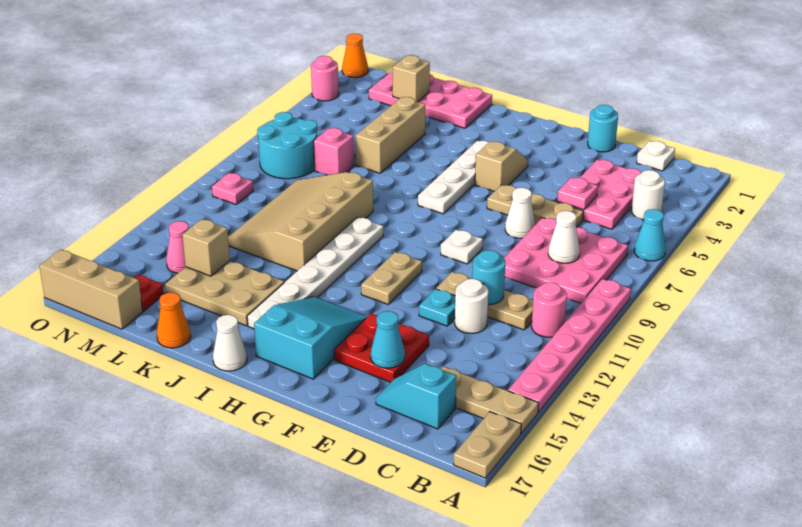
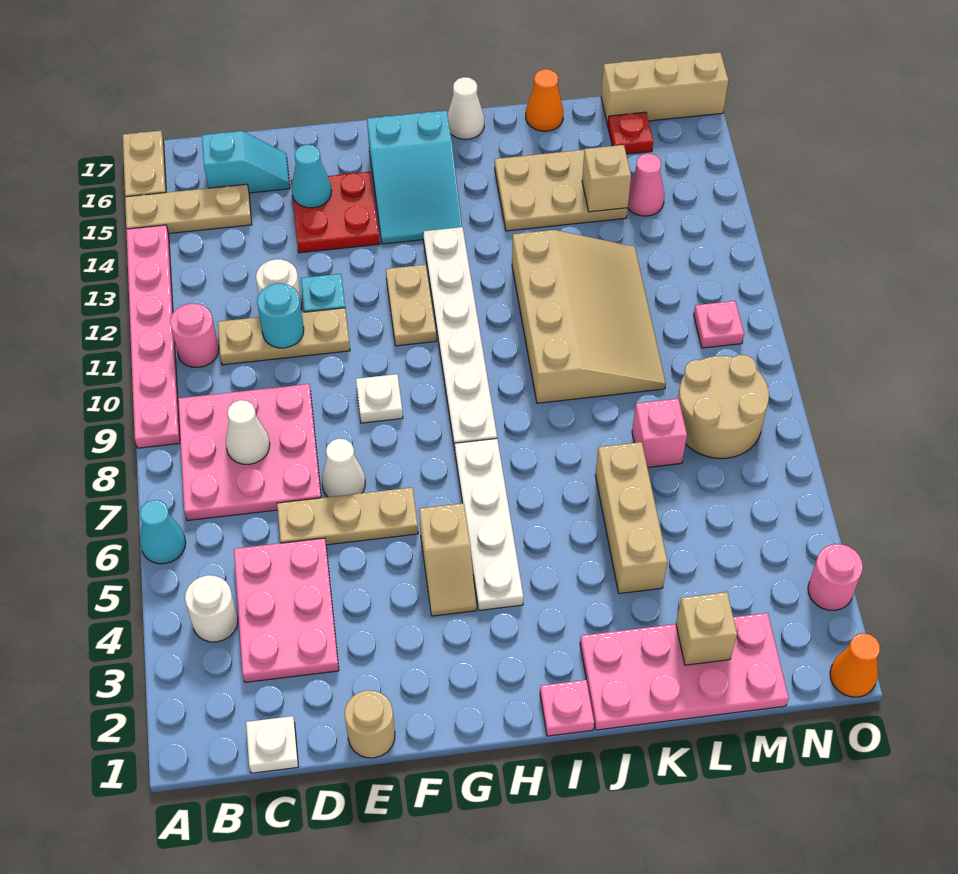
pink 1x1 plate [557,177,598,210] -> pink 1x1 plate moved to [540,680,594,736]
cyan 1x1 round brick [588,105,618,152] -> tan 1x1 round brick [345,690,395,758]
white 1x6 plate [247,217,383,329] -> white 1x6 plate moved to [423,227,497,449]
cyan 2x2 round brick [257,112,317,179] -> tan 2x2 round brick [678,355,769,459]

